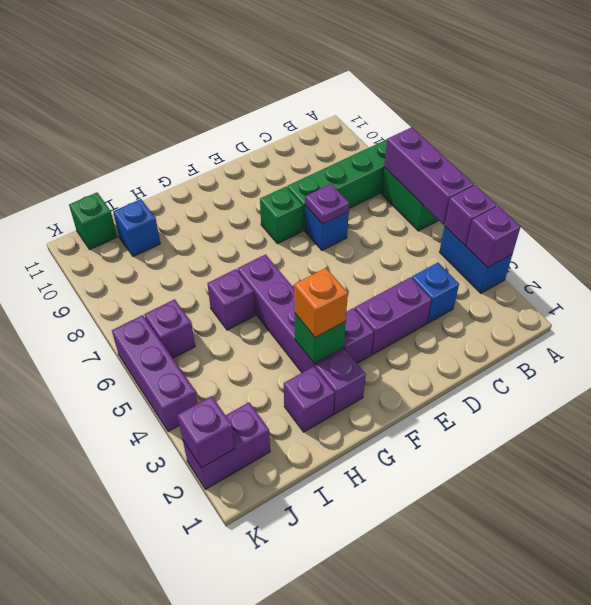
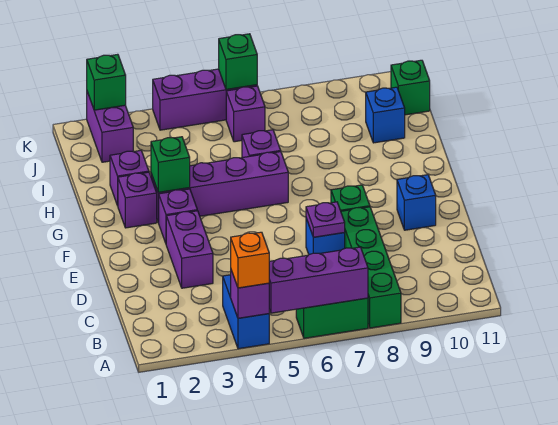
blue 1x2 brick [439,226,512,293] -> blue 1x2 brick turned to [223,275,269,349]
purple 1x1 brick [466,206,521,268] -> none
blue 1x1 brick [412,263,459,323] -> blue 1x1 brick moved to [397,175,436,230]
orange 1x1 brick [294,268,348,338] -> orange 1x1 brick moved to [231,232,269,288]
purple 1x1 brick [178,396,235,468] -> green 1x1 brick [87,54,126,110]
none -> green 1x1 brick [219,34,257,90]

